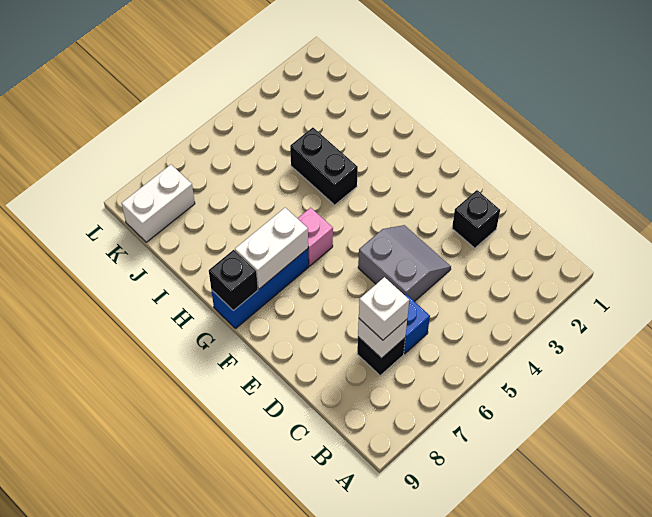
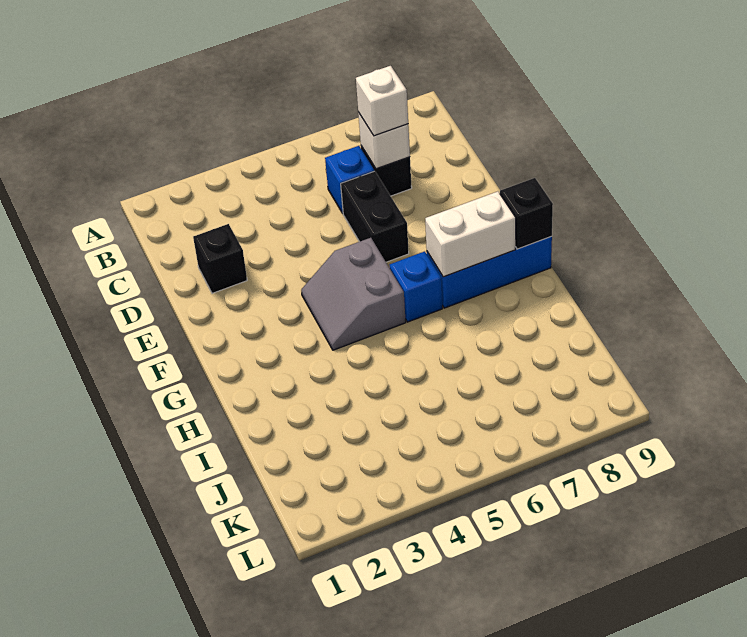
grey 2x2 slope [358,225,451,302] -> grey 2x2 slope moved to [301,238,406,350]
pink 1x1 brick [297,208,333,266] -> blue 1x1 brick [390,251,442,322]
black 1x2 brick [290,128,358,205] -> black 1x2 brick moved to [341,171,409,262]
white 1x2 brick [122,165,195,242] -> none

